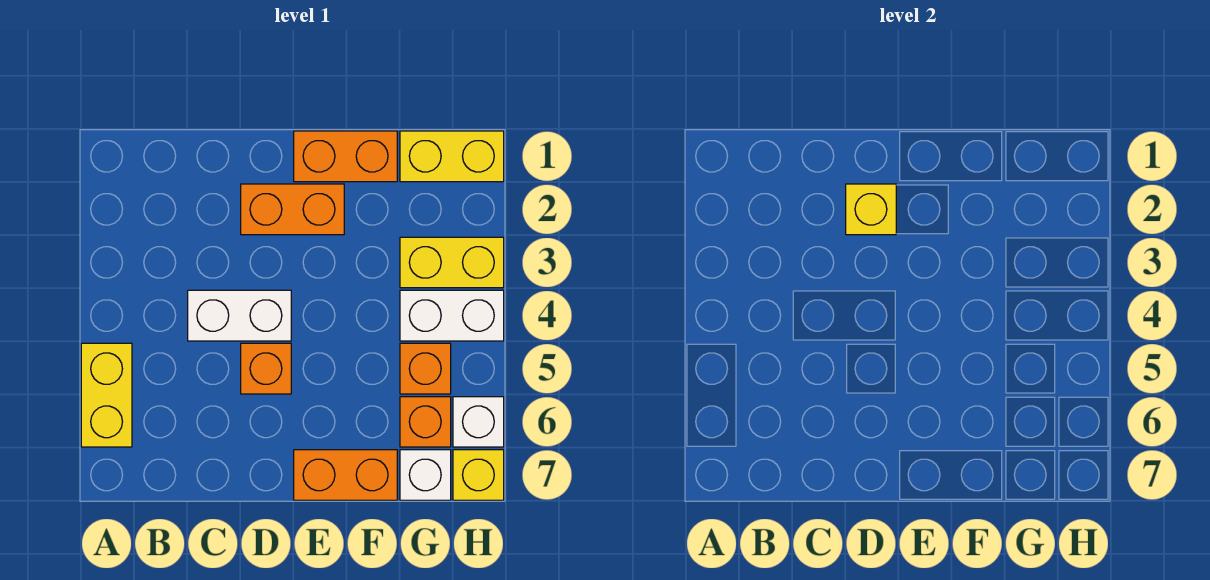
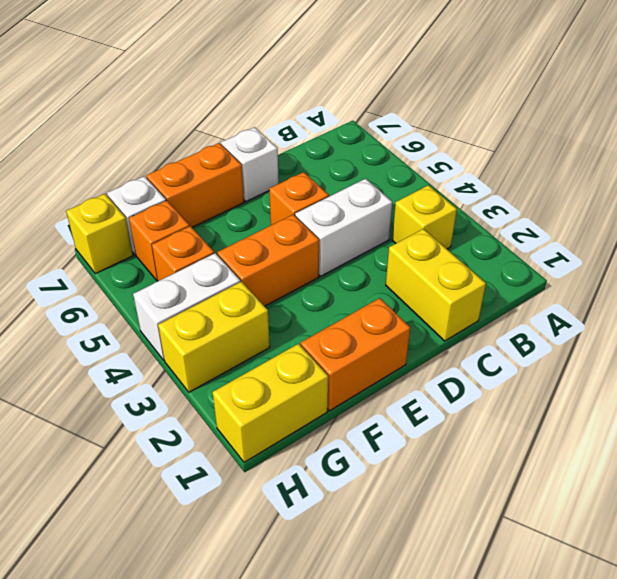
yellow 1x2 brick [81,343,132,447] -> yellow 1x2 brick moved to [386,229,486,341]
orange 1x2 brick [241,184,344,235] -> orange 1x2 brick moved to [217,214,319,306]
yellow 1x1 brick [846,184,896,235] -> yellow 1x1 brick moved to [392,185,457,249]
white 1x1 brick [453,397,504,447] -> white 1x1 brick moved to [221,127,279,202]

